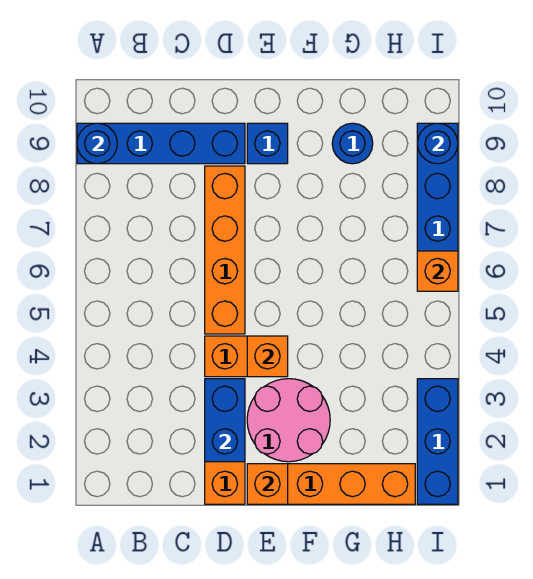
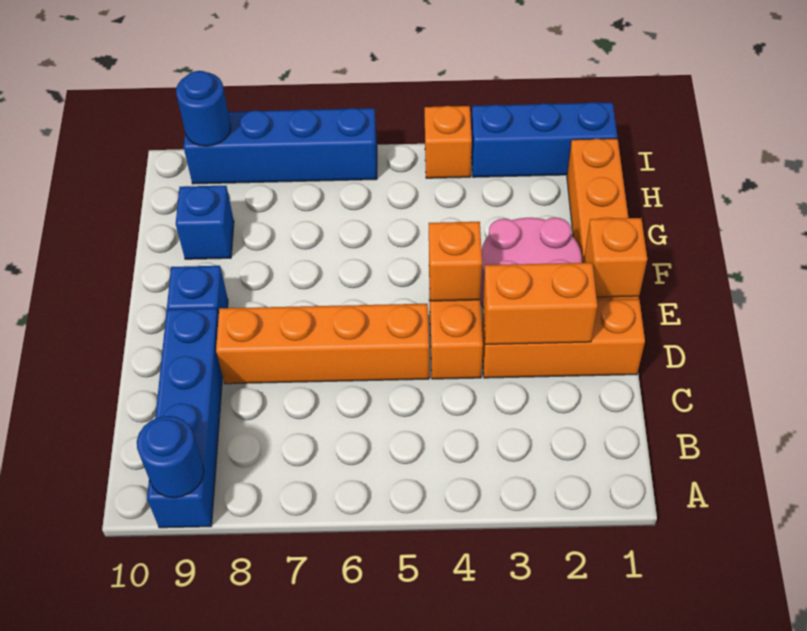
blue 1x2 brick [205,379,245,462] -> orange 1x2 brick [483,263,597,344]
blue 1x1 round brick [332,123,373,164] -> blue 1x1 brick [176,186,234,259]
orange 1x1 brick [417,251,458,291] -> orange 1x1 brick moved to [425,106,472,178]

